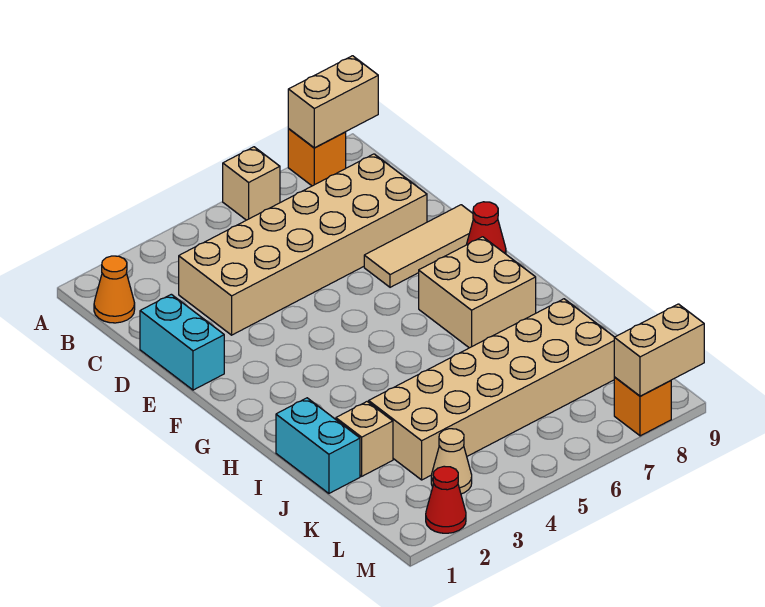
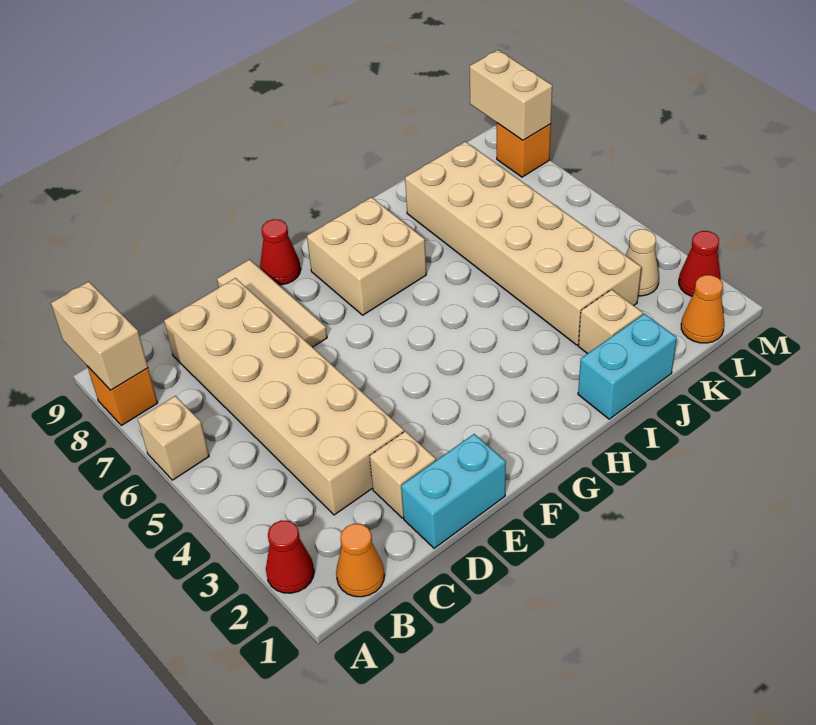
none -> red 1x1 cone [266,520,314,593]
none -> tan 1x1 brick [370,431,436,518]
none -> orange 1x1 cone [681,275,724,343]

